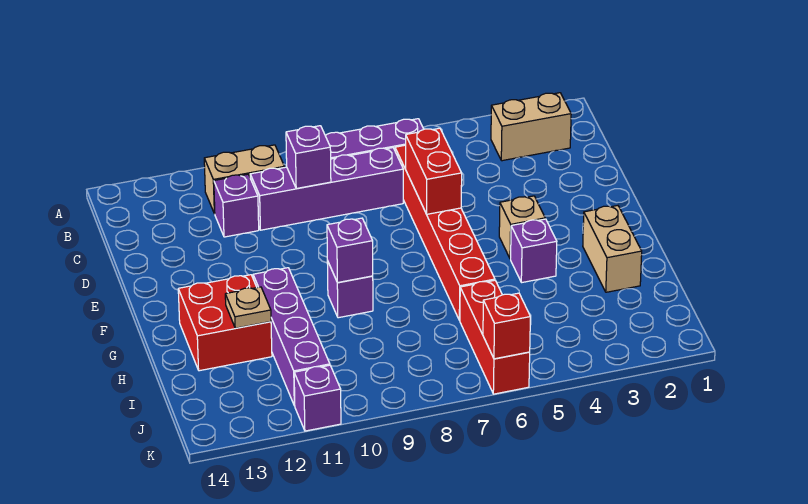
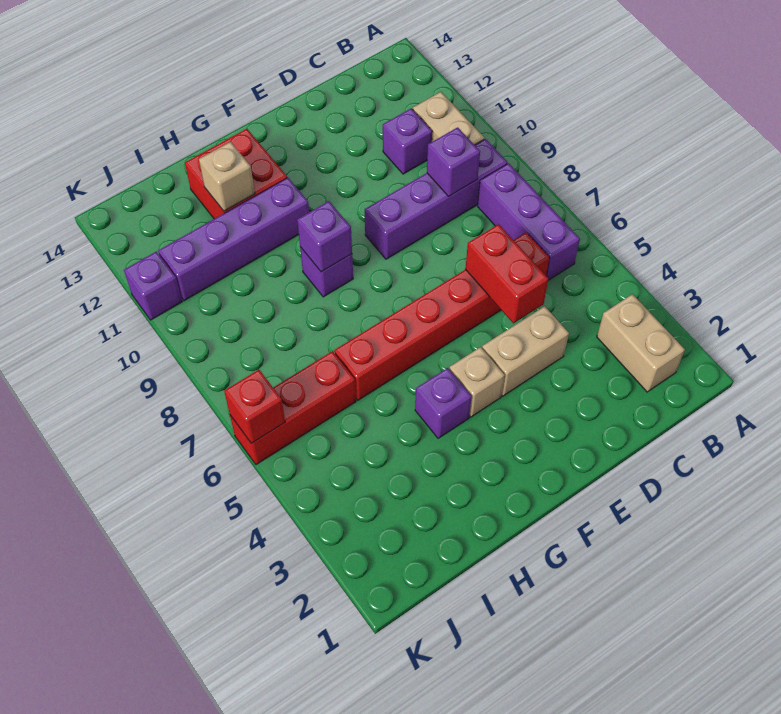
purple 1x4 brick [250,148,403,230] -> purple 1x4 brick turned to [365,139,508,259]
red 1x2 brick [406,128,462,214] -> red 1x2 brick turned to [465,224,548,323]
tan 1x2 brick [583,206,642,292] -> tan 1x2 brick moved to [482,306,569,396]
tan 1x1 plate [225,287,271,328] -> tan 1x1 brick [199,142,255,211]

